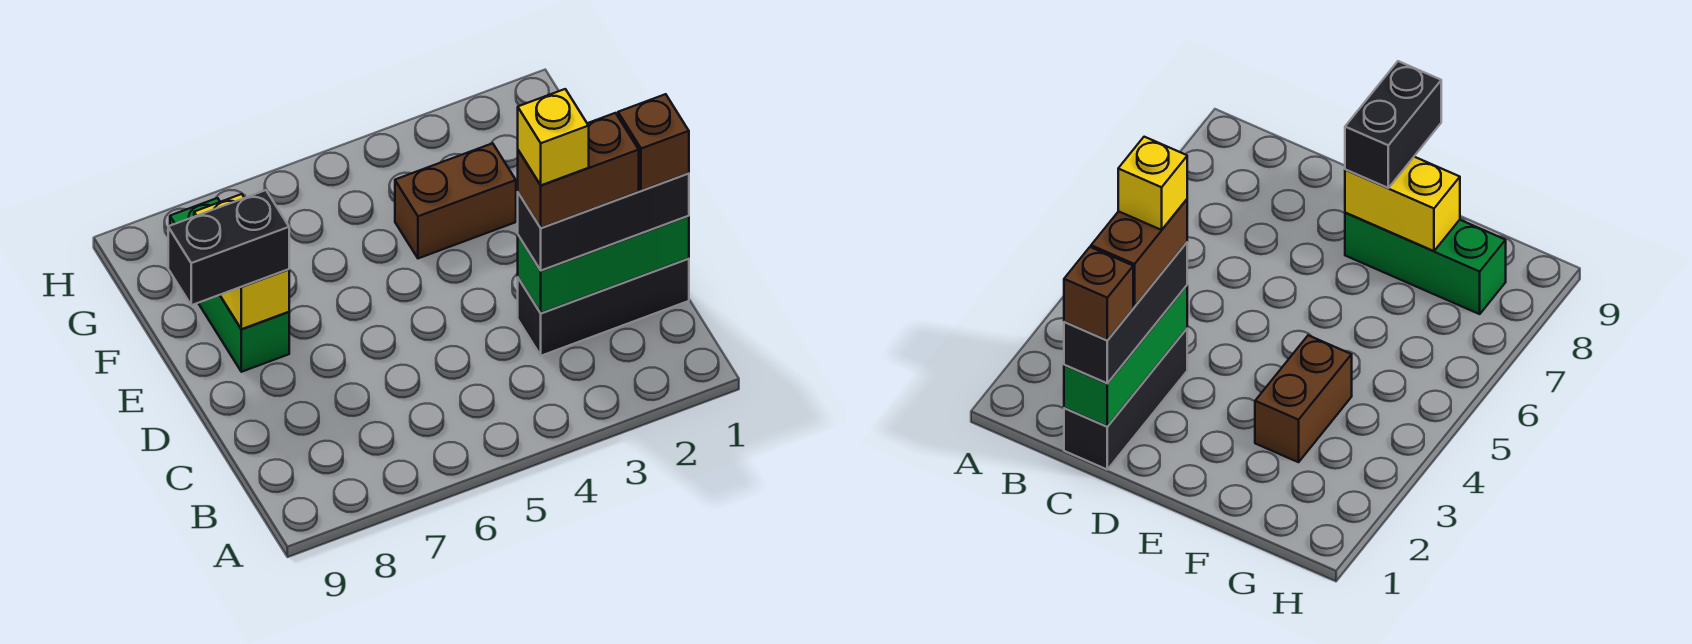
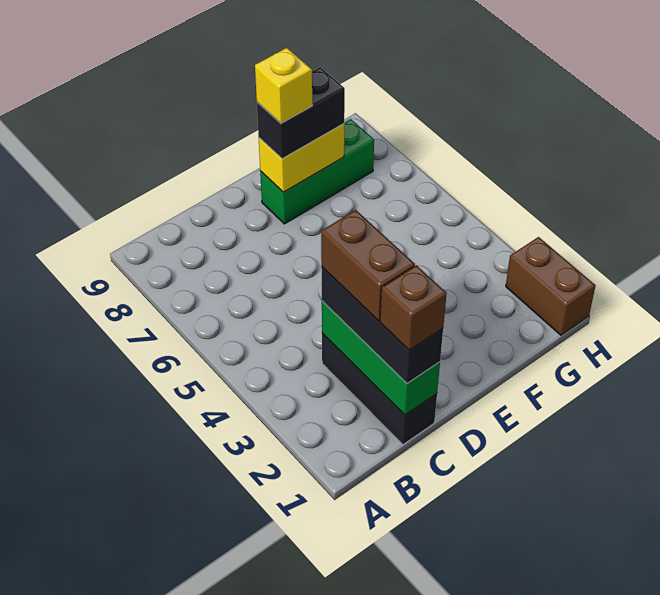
yellow 1x1 brick [518,89,589,185] -> yellow 1x1 brick moved to [255,48,312,123]
black 1x2 brick [168,190,289,305] -> black 1x2 brick turned to [257,67,345,159]
brown 1x2 brick [395,143,516,258] -> brown 1x2 brick moved to [506,237,595,335]

